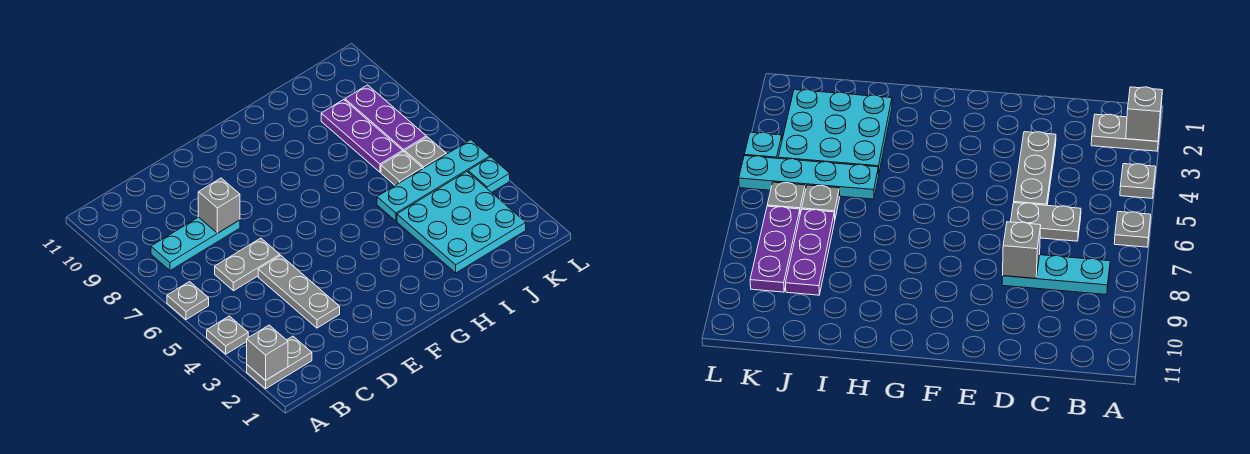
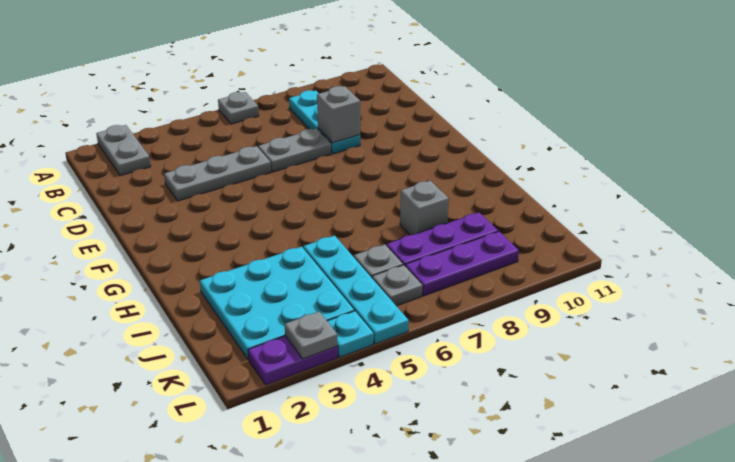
grey 1x1 brick [247,325,288,380] -> grey 1x1 brick moved to [400,181,449,235]
grey 1x1 plate [207,316,248,354] -> grey 1x1 plate moved to [285,312,338,359]
grey 1x2 plate [215,238,280,291] -> grey 1x2 plate turned to [258,129,331,172]
none -> purple 1x2 plate [248,336,338,385]

